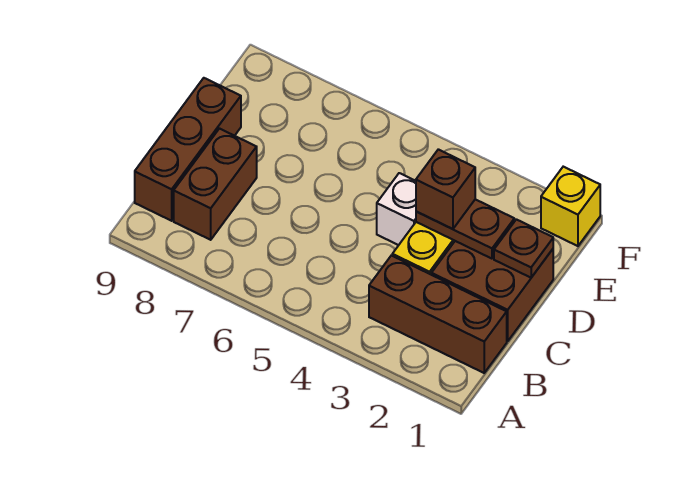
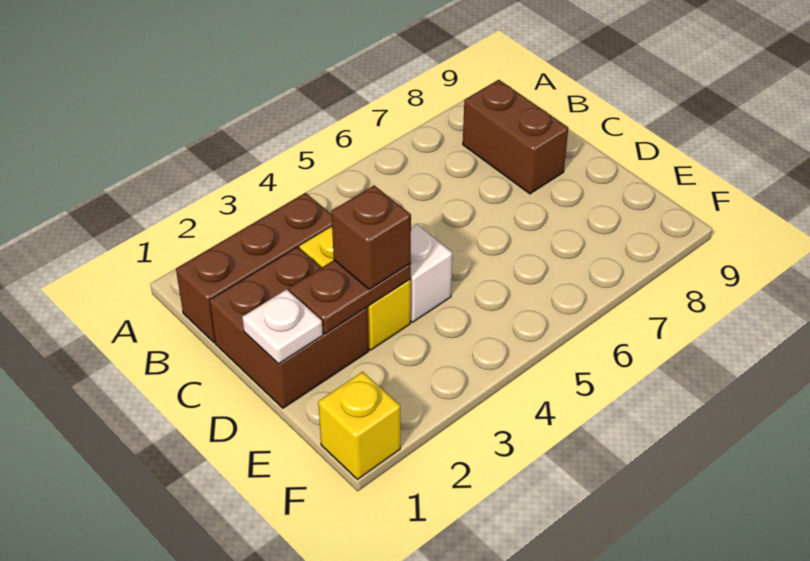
brown 1x3 brick [135,78,241,221] -> none
brown 1x1 plate [494,219,553,278] -> white 1x1 plate [242,289,323,364]

